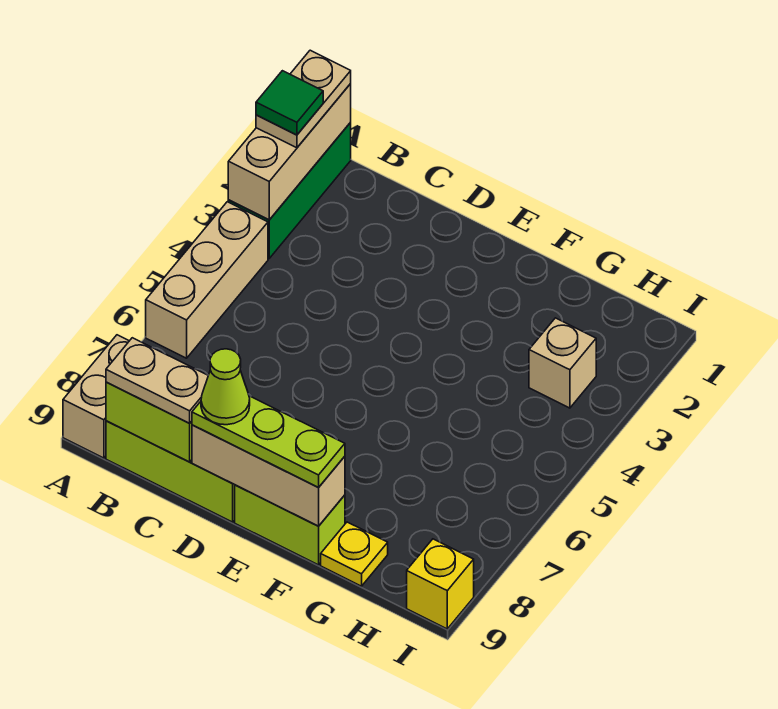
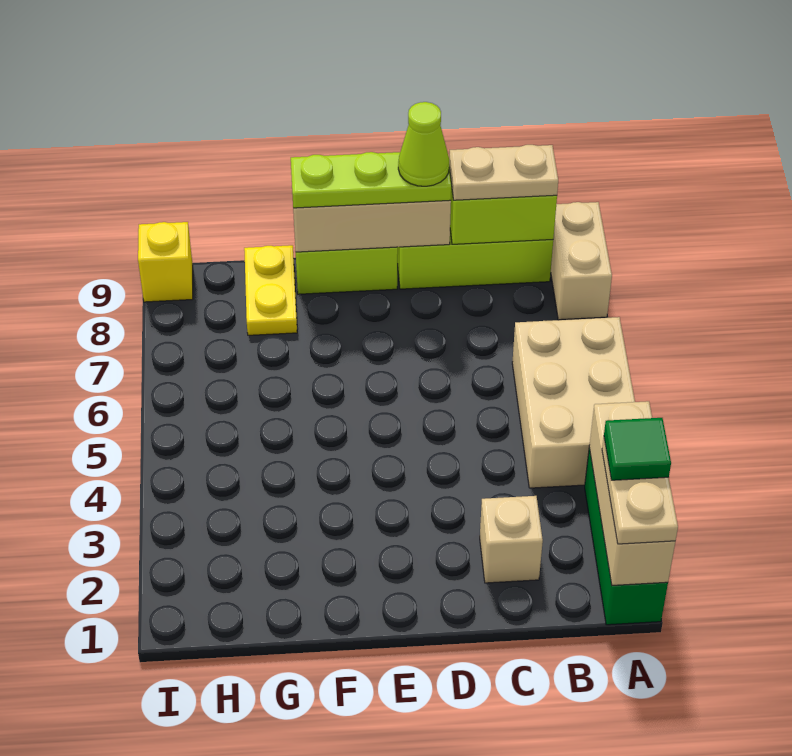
tan 1x3 brick [146,202,268,358] -> tan 2x3 brick [512,317,635,488]
yellow 1x1 plate [321,522,388,586] -> yellow 1x2 plate [244,245,297,335]
tan 1x1 brick [529,318,596,408] -> tan 1x1 brick moved to [480,496,543,583]

